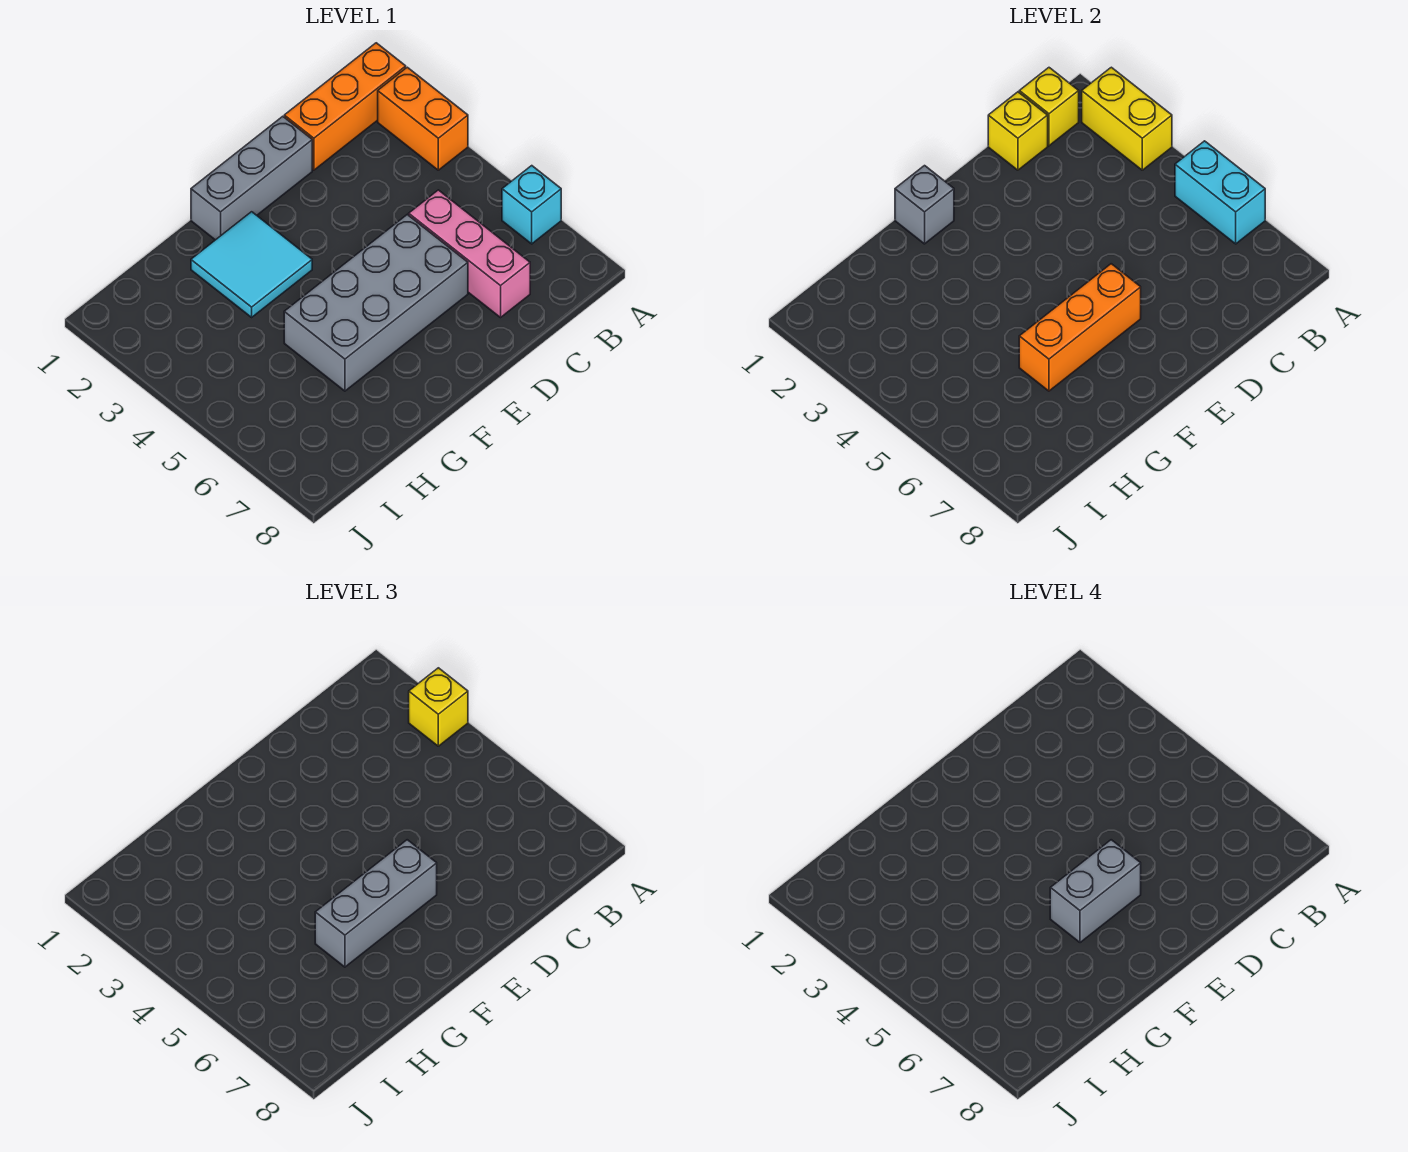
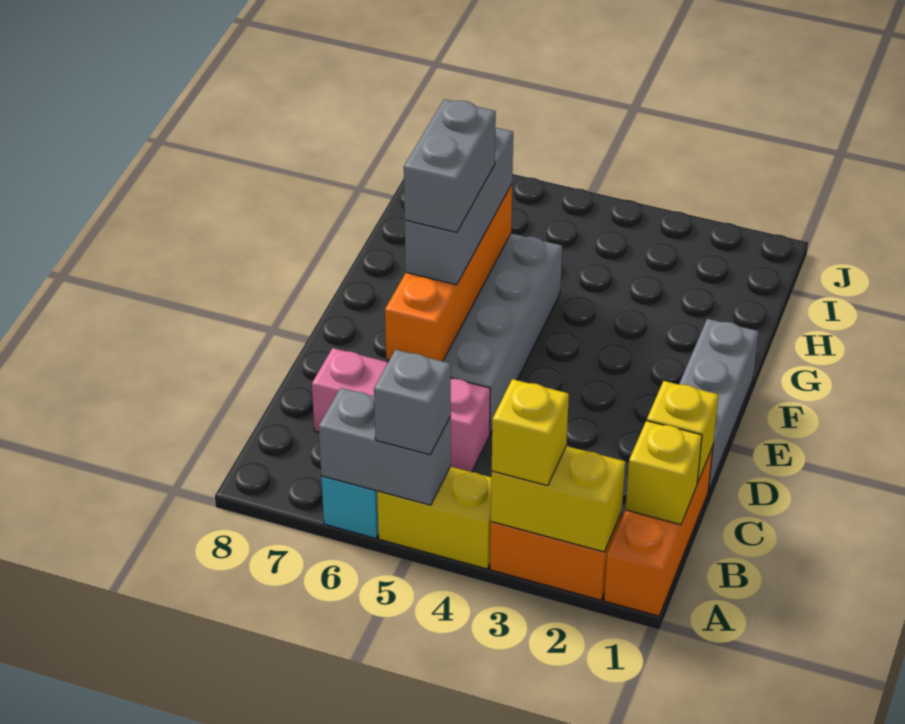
none -> yellow 1x2 brick [377,467,491,569]
cyan 1x2 brick [1175,141,1265,244] -> grey 1x2 brick [319,388,451,505]
orange 1x3 brick [1019,264,1141,391] -> orange 1x4 brick [385,184,512,361]
grey 1x1 brick [895,166,954,244] -> grey 1x1 brick moved to [374,350,451,455]
cyan 2x2 tile [191,212,312,317] -> none

